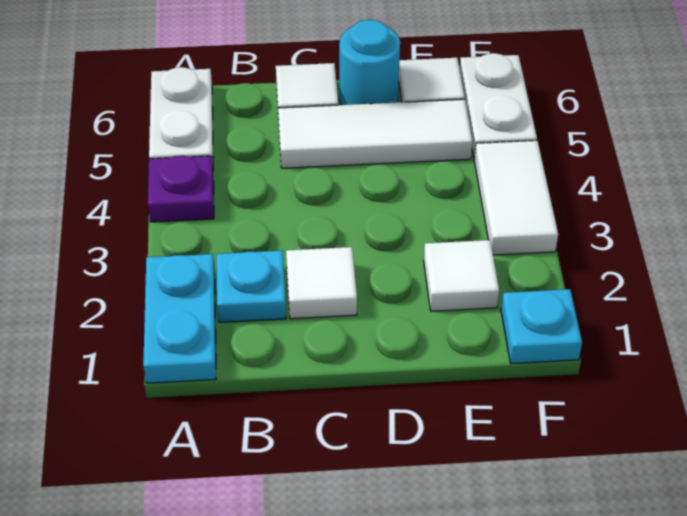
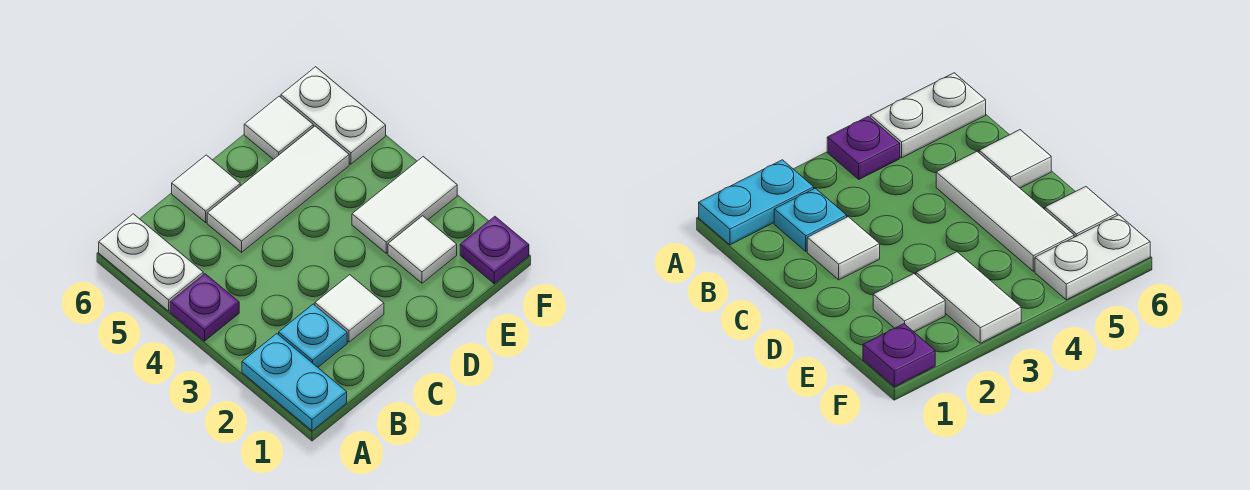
cyan 1x1 round brick [339,20,400,105] -> none
cyan 1x1 plate [501,289,582,364] -> purple 1x1 plate [460,217,529,284]
white 1x2 tile [474,140,558,255] -> white 1x2 tile turned to [352,157,457,253]

